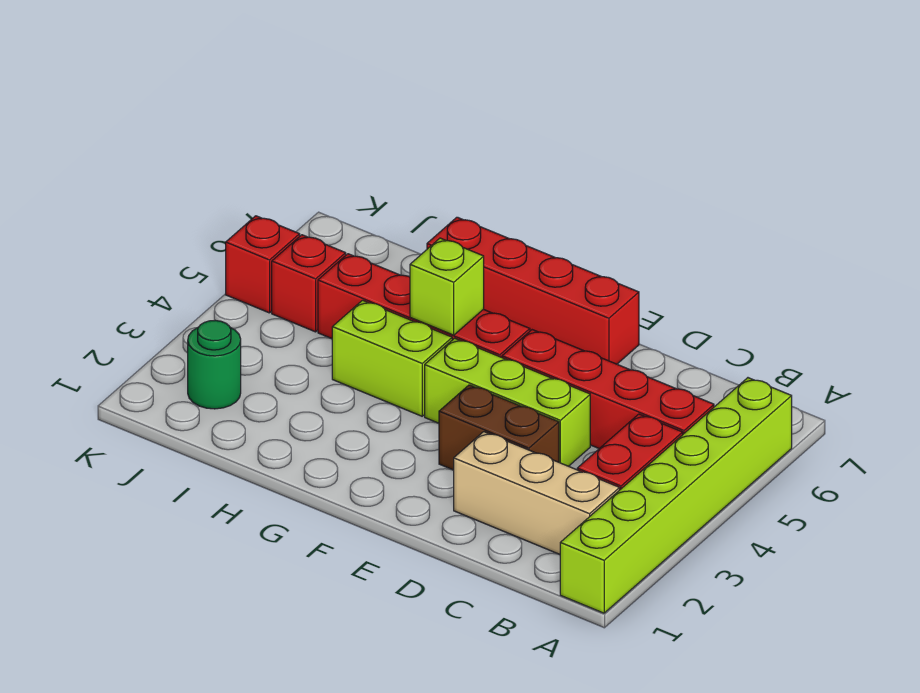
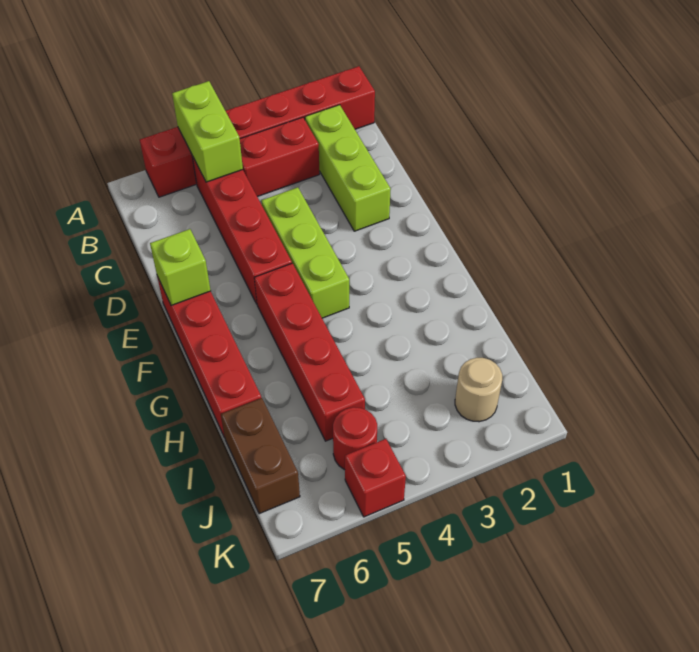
lime 1x6 brick [560,378,792,613] -> red 1x6 brick [140,66,375,197]
tan 1x3 brick [454,432,620,555] -> lime 1x3 brick [305,105,391,231]
brown 1x2 brick [439,385,559,470] -> brown 1x2 brick moved to [221,398,300,514]
lime 1x2 brick [332,300,452,416] -> lime 1x2 brick moved to [172,81,243,182]
lime 1x1 brick [410,238,484,335] -> lime 1x1 brick moved to [150,229,211,305]
green 1x1 round brick [188,320,241,409] -> tan 1x1 round brick [455,358,502,422]
red 1x1 brick [272,235,346,332] -> red 1x1 round brick [333,407,377,470]

